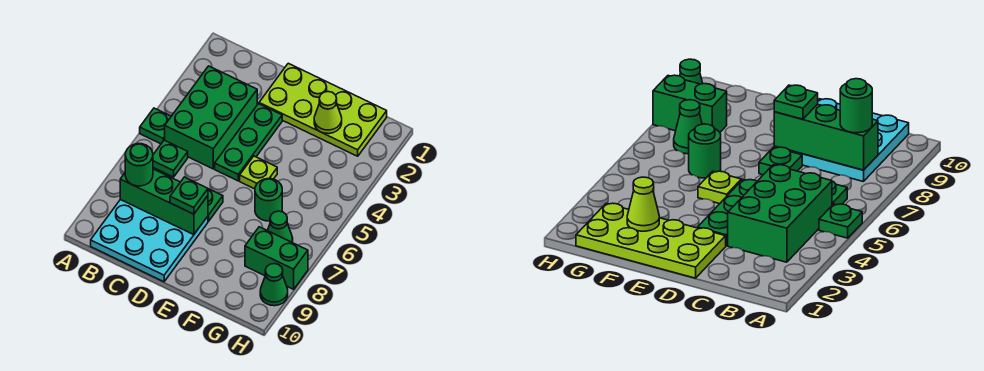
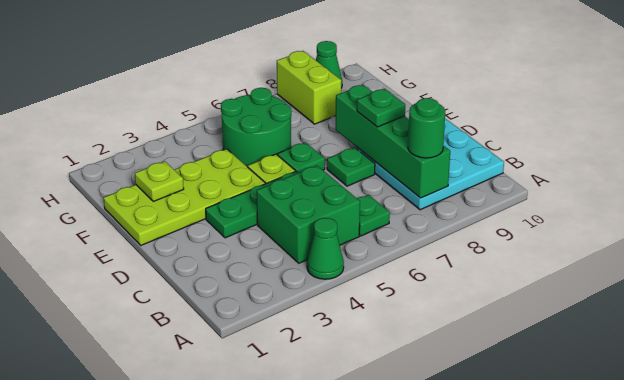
green 1x1 plate [140,108,171,144] -> green 1x1 plate moved to [278,142,325,173]
green 2x3 brick [165,66,257,169] -> green 2x2 brick [257,166,360,263]
green 1x3 brick [120,169,208,235] -> green 1x4 brick [336,85,450,198]
lime 2x4 plate [259,63,387,156] -> lime 2x4 plate turned to [104,149,265,245]
lime 1x1 cone [314,92,342,134] -> lime 1x1 plate [135,161,184,201]
green 1x1 round brick [255,179,282,221] -> green 2x2 round brick [221,88,291,167]
green 1x1 cone [267,211,293,242] -> green 1x1 cone moved to [307,218,344,279]
green 1x2 brick [245,227,308,289] -> lime 1x2 brick [277,51,341,124]

